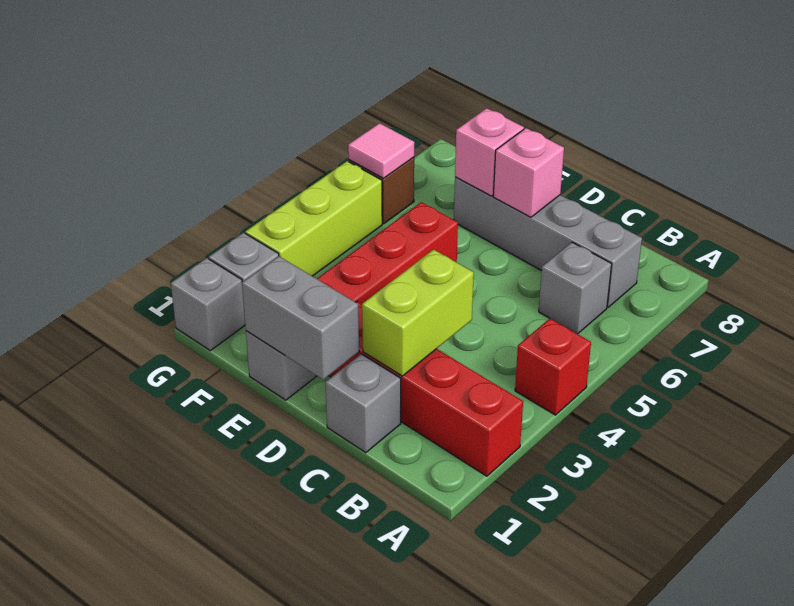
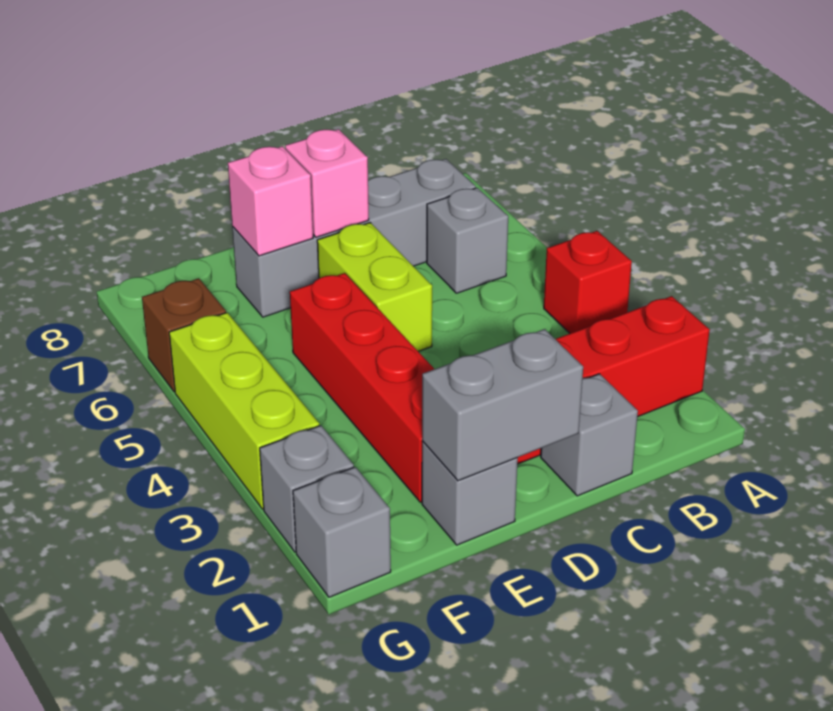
lime 1x2 brick [362,250,474,376] -> lime 1x2 brick moved to [317,223,432,351]
pink 1x1 tile [348,123,414,178] -> none

